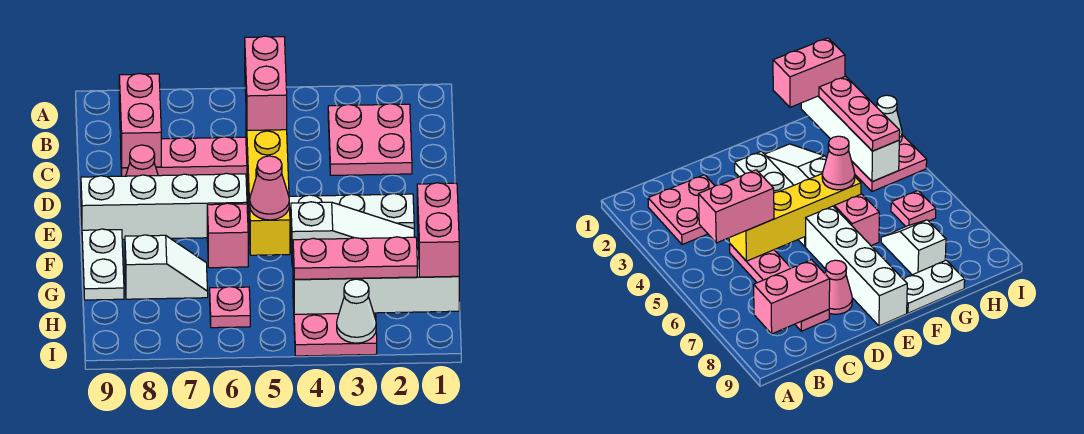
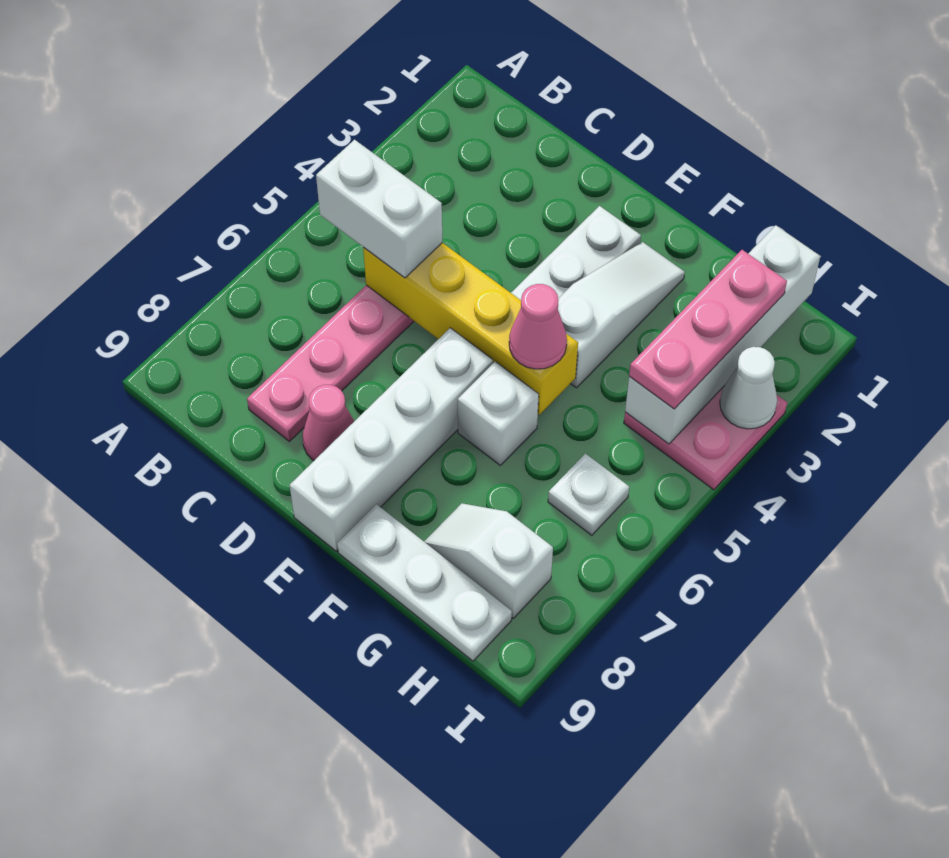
pink 2x2 plate [328,104,412,175] -> none
pink 1x2 brick [245,36,287,130] -> white 1x2 brick [316,140,442,278]
pink 1x2 brick [119,74,161,168] -> none
pink 1x1 brick [207,203,248,268] -> white 1x1 brick [458,362,539,465]
white 1x2 plate [82,229,124,300] -> white 1x3 plate [337,504,512,661]
pink 1x2 brick [417,183,459,277] -> none
white 1x2 slope [125,235,208,299] -> white 1x2 slope turned to [424,503,553,618]
pink 1x1 plate [210,287,250,328] -> white 1x1 plate [548,453,629,535]

